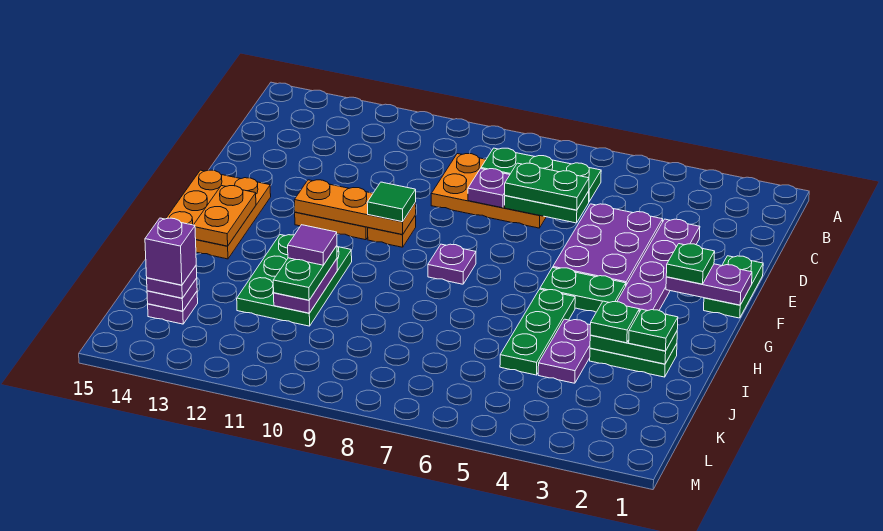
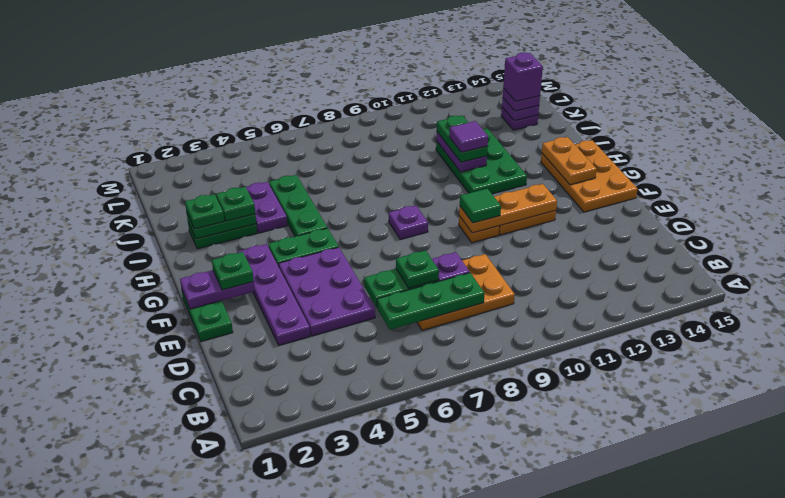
green 1x2 plate [505,163,589,210] -> green 1x1 plate [396,250,439,288]

